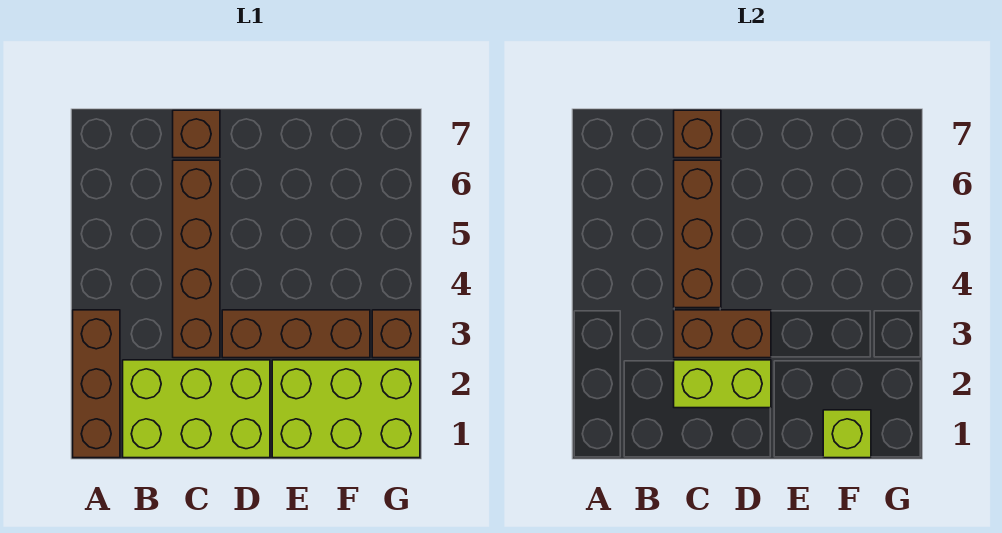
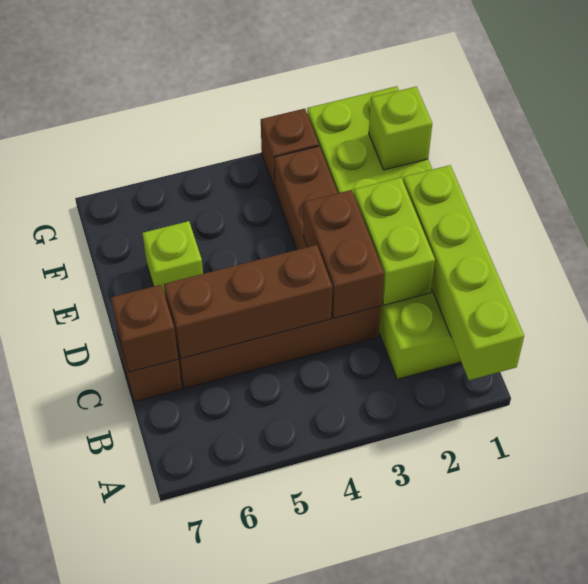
brown 1x3 brick [73,310,120,458] -> none
none -> lime 1x4 brick [403,165,524,380]
none -> lime 1x1 brick [142,221,203,298]

